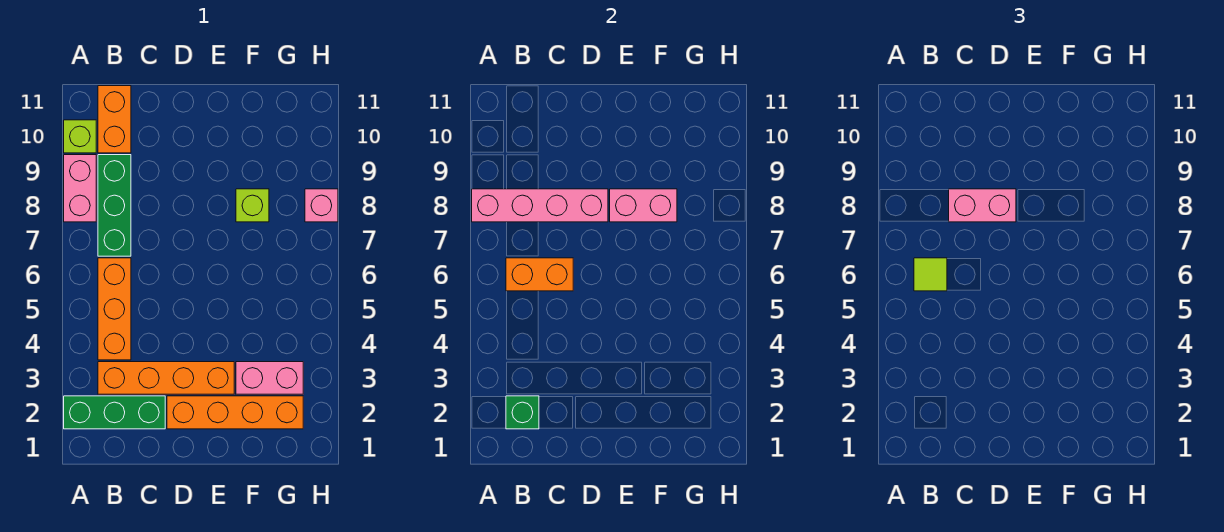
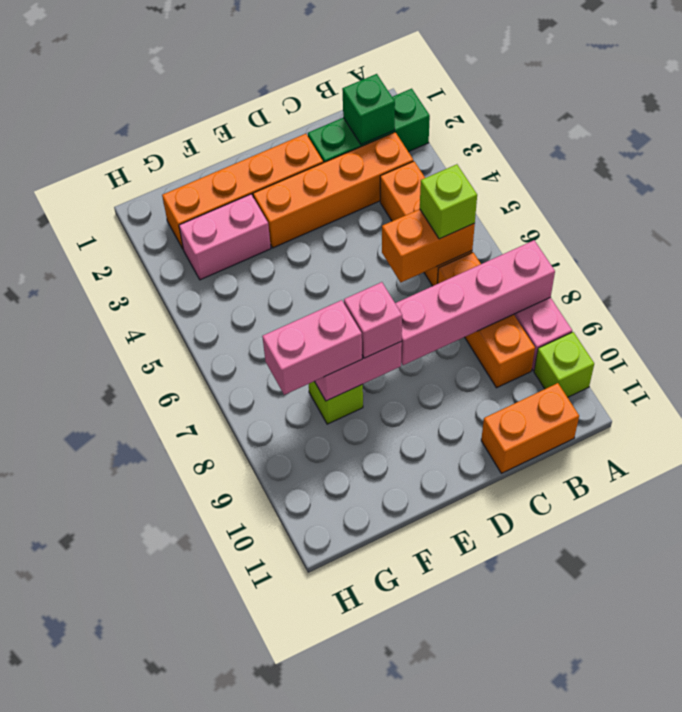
lime 1x1 tile [914,258,947,291] -> lime 1x1 brick [420,164,477,239]
green 1x3 brick [98,155,131,256] -> orange 1x3 brick [438,252,535,388]
orange 1x2 brick [98,86,131,153] -> orange 1x2 brick turned to [481,383,579,473]
pink 1x2 brick [949,189,1016,222] -> pink 1x2 brick moved to [262,300,362,395]
pink 1x1 brick [305,189,338,222] -> pink 1x1 brick moved to [344,282,402,358]

